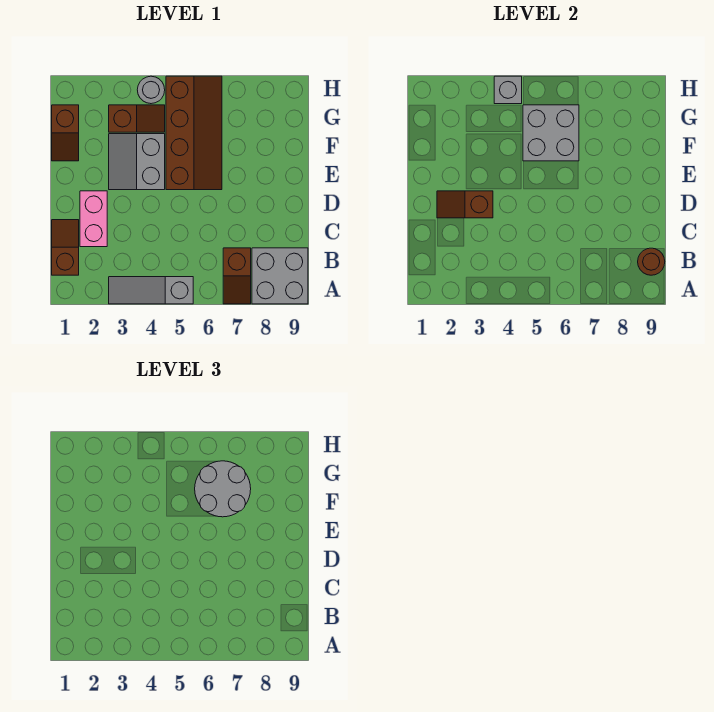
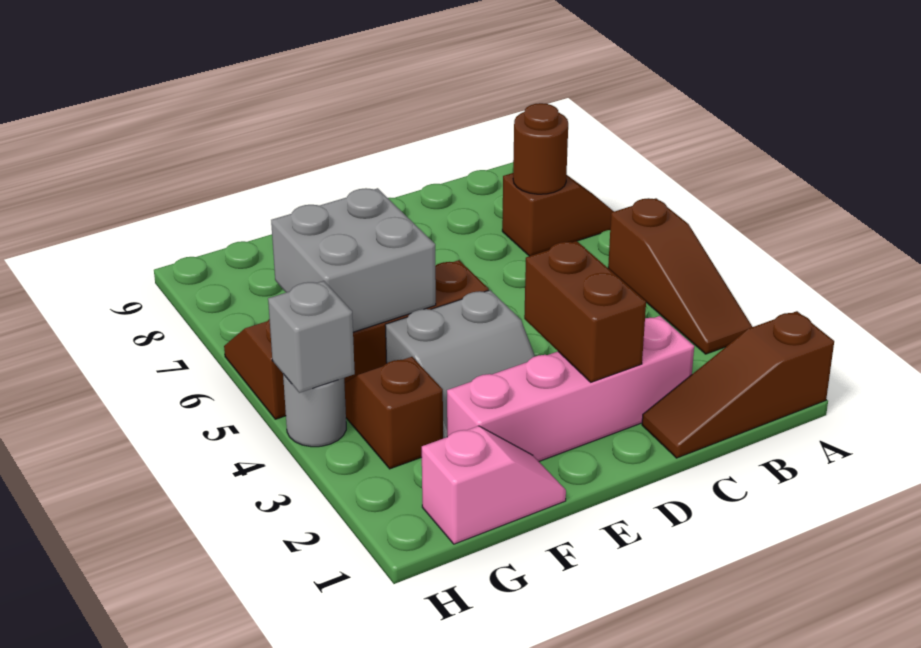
grey 1x3 slope [109,277,193,304] -> brown 1x3 slope [608,198,752,354]
grey 2x2 brick [252,248,308,304] -> none
brown 1x2 slope [52,220,79,275] -> brown 1x3 slope [642,311,834,458]
brown 1x1 round brick [638,248,665,275] -> brown 1x1 round brick moved to [513,103,568,194]
pink 1x2 brick [80,191,107,247] -> pink 1x4 brick [447,316,694,461]
brown 1x2 slope [437,191,493,218] -> brown 1x2 brick [524,241,646,382]
brown 1x2 slope [52,105,79,161] -> pink 1x2 slope [422,426,566,544]
grey 2x2 round brick [195,461,251,517] -> none

